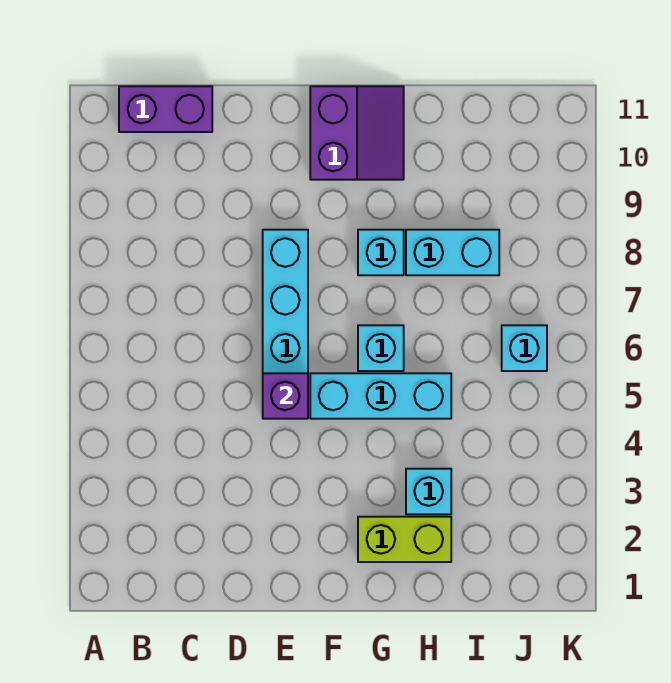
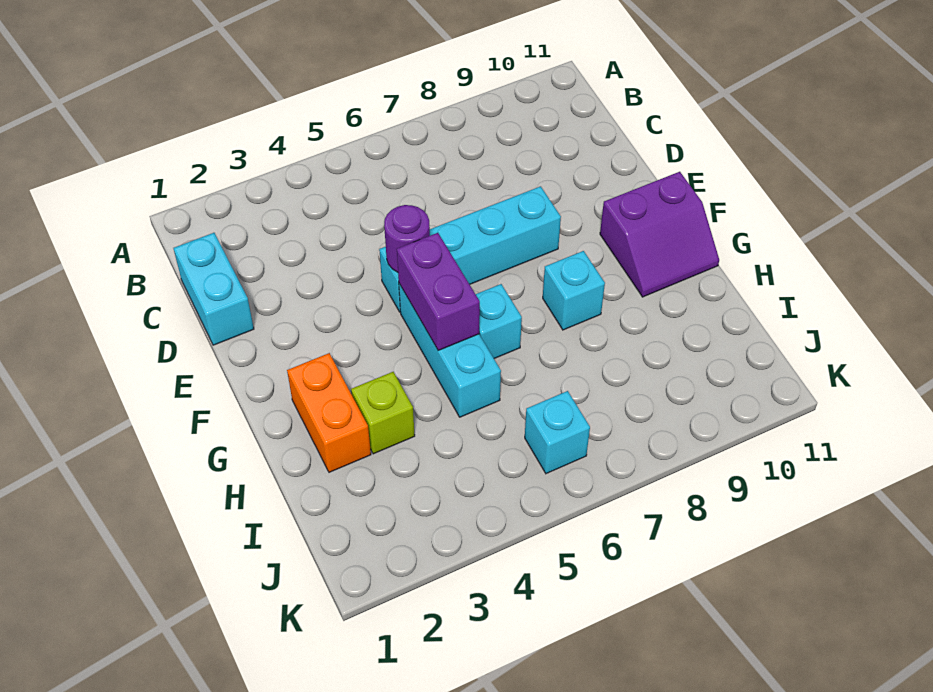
purple 1x2 brick [119,86,212,132] -> purple 1x2 brick moved to [397,233,480,350]
purple 1x1 brick [263,373,308,419] -> purple 1x1 round brick [384,205,430,272]
lime 1x2 brick [358,517,451,562] -> orange 1x2 brick [287,353,371,472]
cyan 1x1 brick [406,469,451,514] -> lime 1x1 brick [351,372,415,454]
cyan 1x2 brick [406,230,499,275] -> cyan 1x2 brick moved to [173,233,254,345]

